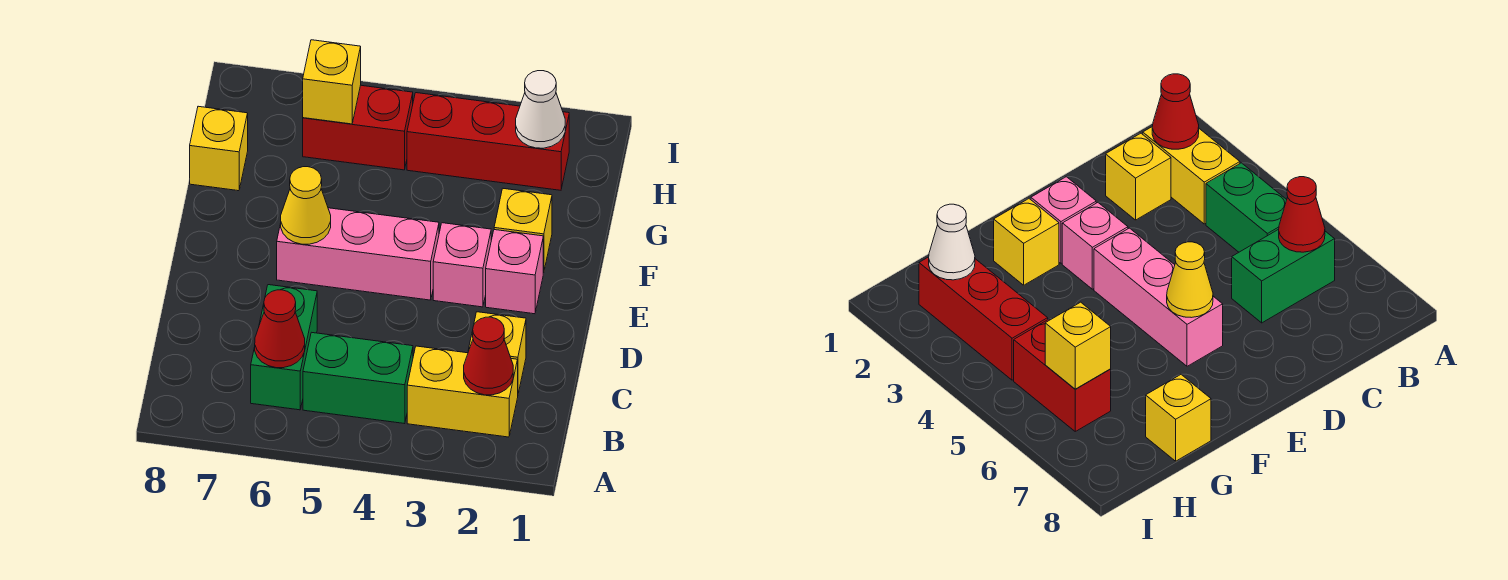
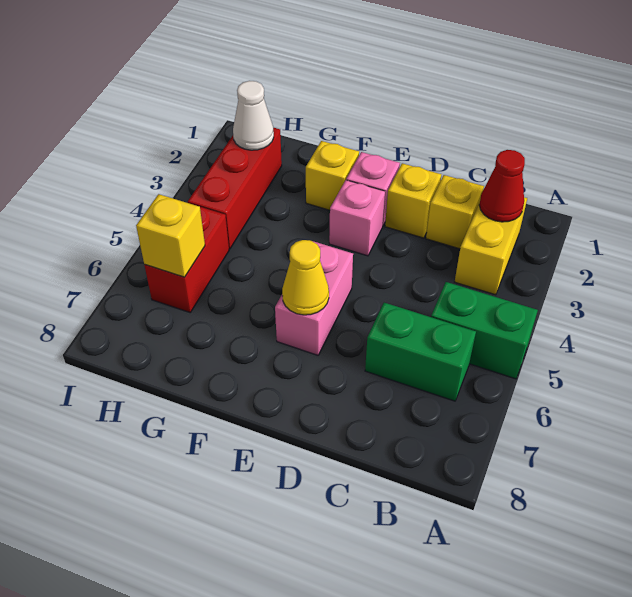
green 1x2 brick [303,332,413,424] -> green 1x2 brick turned to [431,282,538,379]
red 1x1 cone [255,290,305,368] -> none
pink 1x3 brick [277,208,439,300] -> pink 1x2 brick [275,241,353,355]
yellow 1x1 brick [190,106,248,191] -> yellow 1x1 brick moved to [385,163,441,238]

